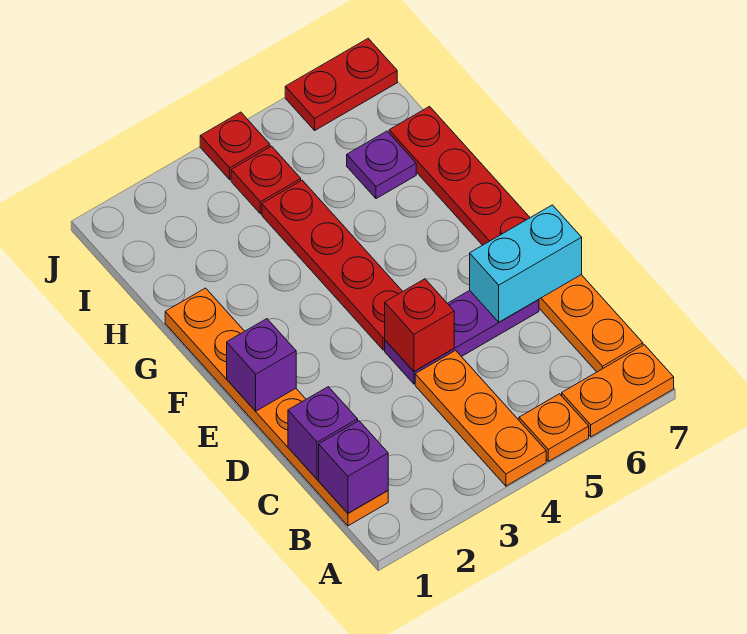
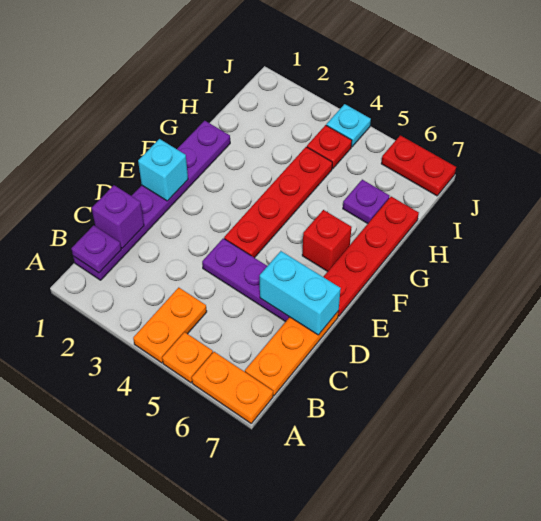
orange 1x3 plate [415,350,546,486] -> orange 1x2 plate [133,288,207,363]
orange 1x6 plate [165,288,388,526] -> purple 1x6 plate [73,121,230,280]
purple 1x1 brick [319,421,388,513] -> purple 1x1 plate [71,225,121,273]
red 1x1 brick [385,279,454,371] -> red 1x1 brick moved to [302,210,352,271]
purple 1x1 brick [227,319,296,411] -> cyan 1x1 brick [138,139,188,201]
red 1x1 plate [200,112,270,180] -> cyan 1x1 plate [326,104,371,147]

